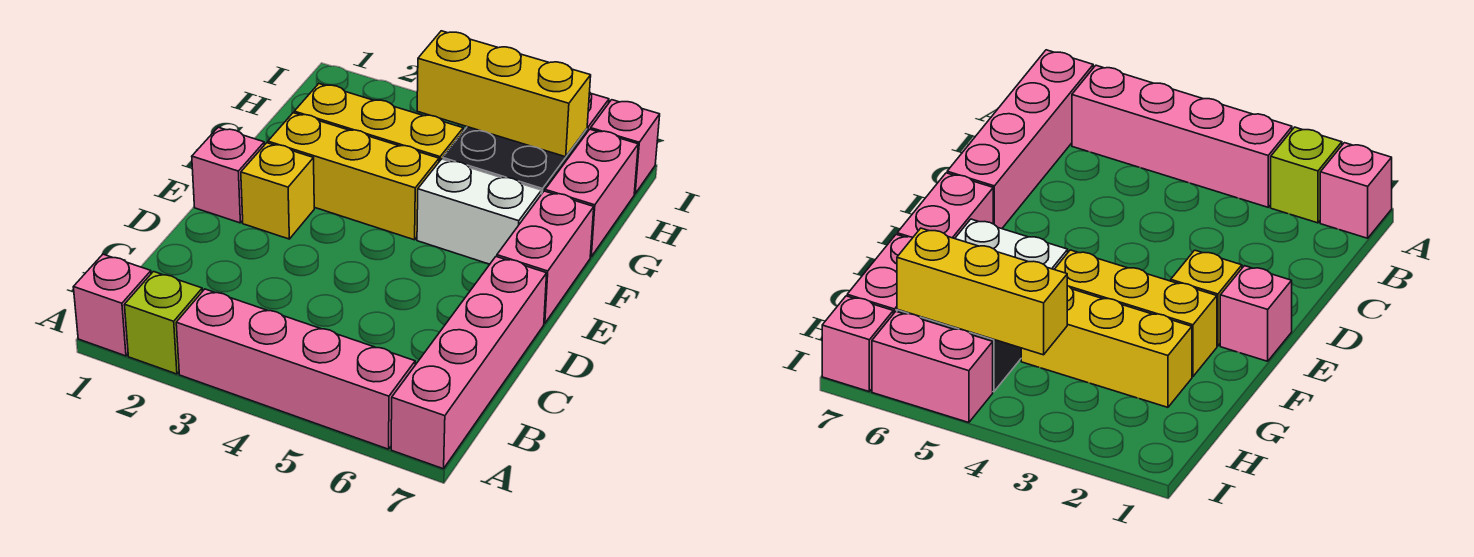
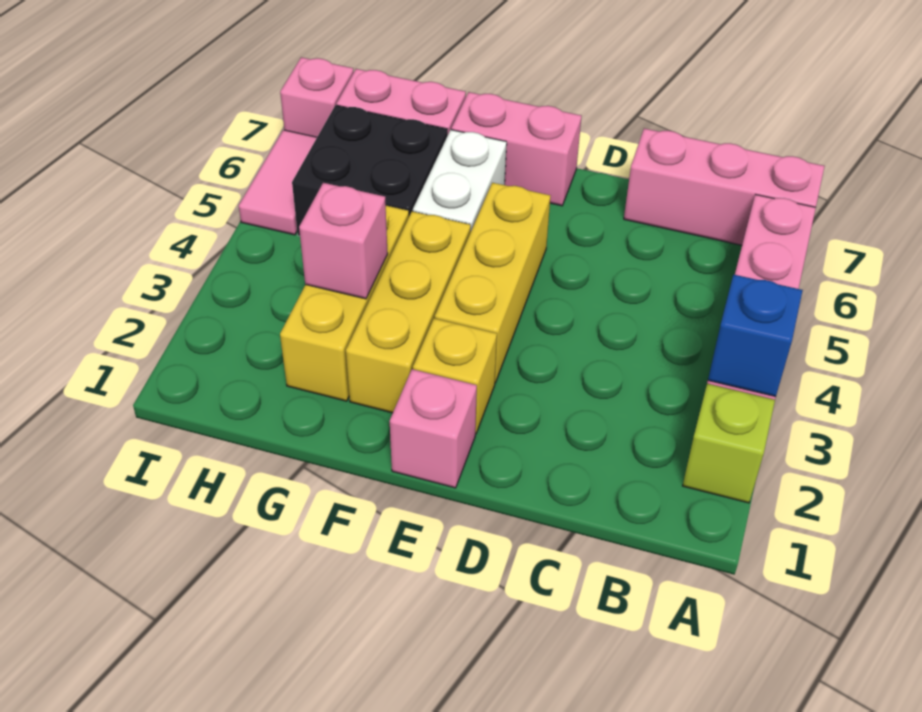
pink 1x1 brick [73,254,151,356] -> pink 1x1 brick moved to [299,183,388,299]
none -> blue 1x1 brick [708,275,803,397]
pink 1x4 brick [391,257,547,469] -> pink 1x3 brick [624,128,825,245]
yellow 1x3 brick [417,31,591,157] -> yellow 1x3 brick moved to [435,183,550,383]
pink 1x2 brick [872,312,993,423] -> pink 1x2 tile [239,130,317,235]

